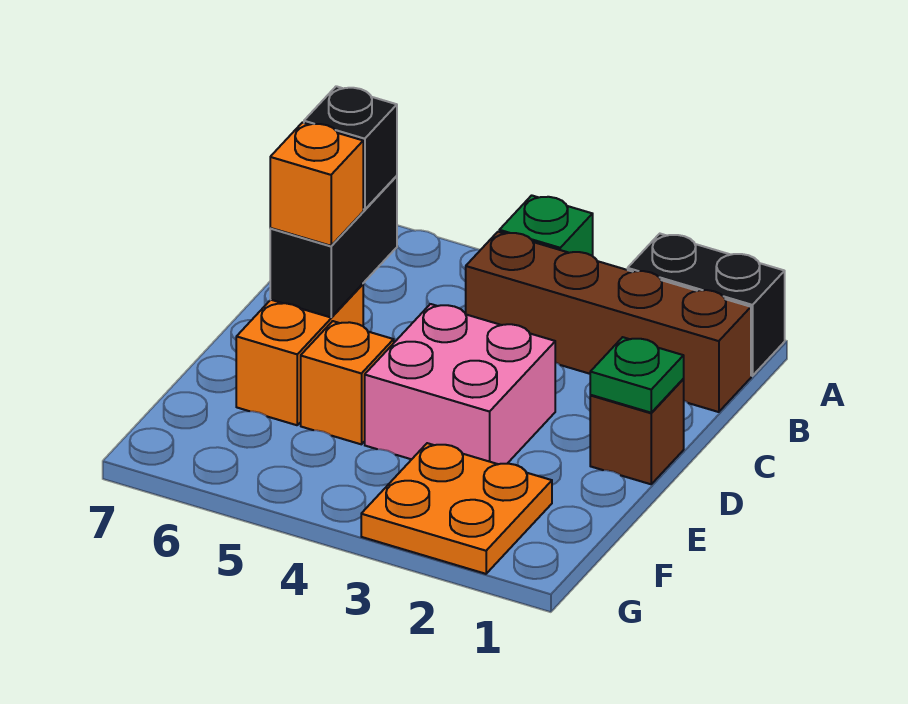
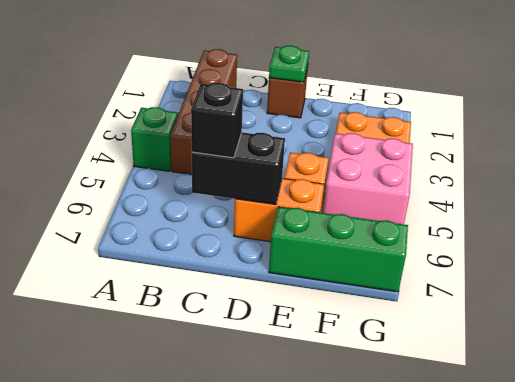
black 1x2 brick [628,234,785,376] -> none
pink 2x2 brick [365,304,555,464] -> pink 2x2 brick moved to [323,133,413,224]
orange 1x1 brick [270,123,363,246] -> none
none -> green 1x3 brick [269,207,408,292]

